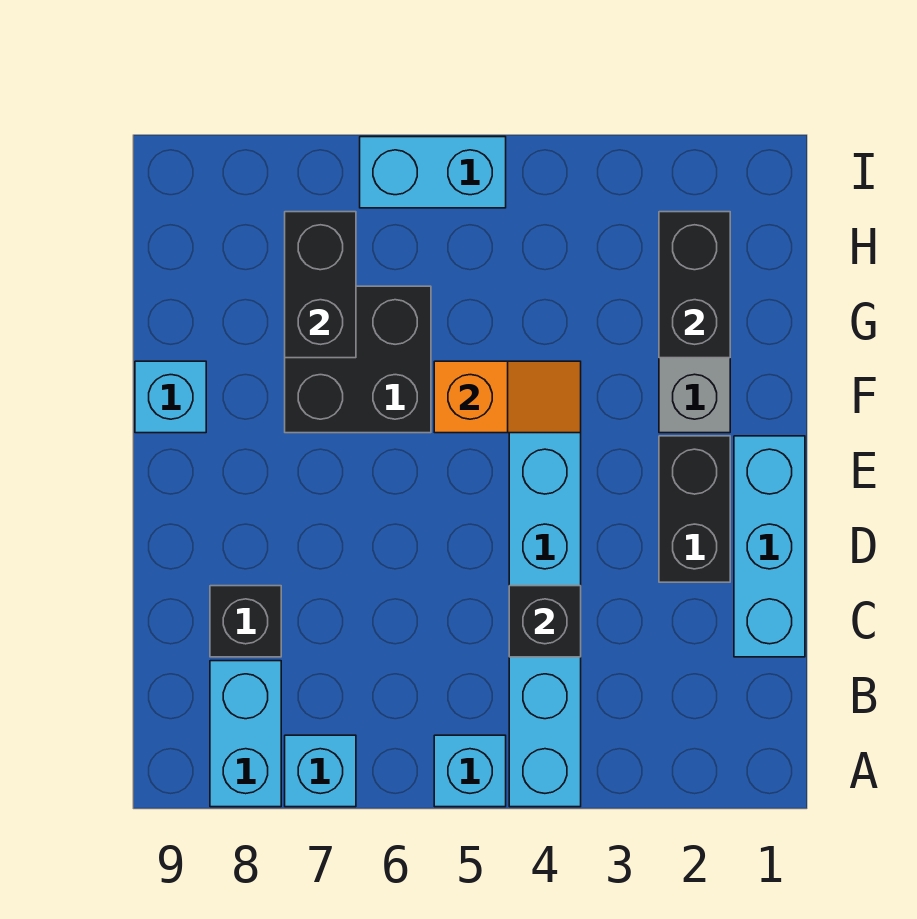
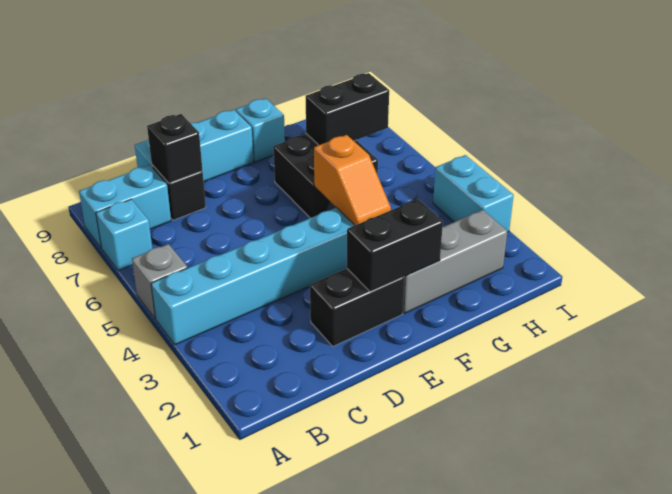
cyan 1x1 brick [434,735,506,807] -> grey 1x1 brick [132,244,187,319]
cyan 1x3 brick [734,436,805,657] -> cyan 1x3 brick moved to [135,110,254,181]
black 1x1 brick [509,586,581,657] -> black 1x1 brick moved to [147,114,203,183]
black 1x2 brick [659,212,730,358] -> black 1x2 brick moved to [347,199,443,292]
cyan 1x2 brick [360,137,506,208] -> cyan 1x2 brick moved to [433,155,514,232]

